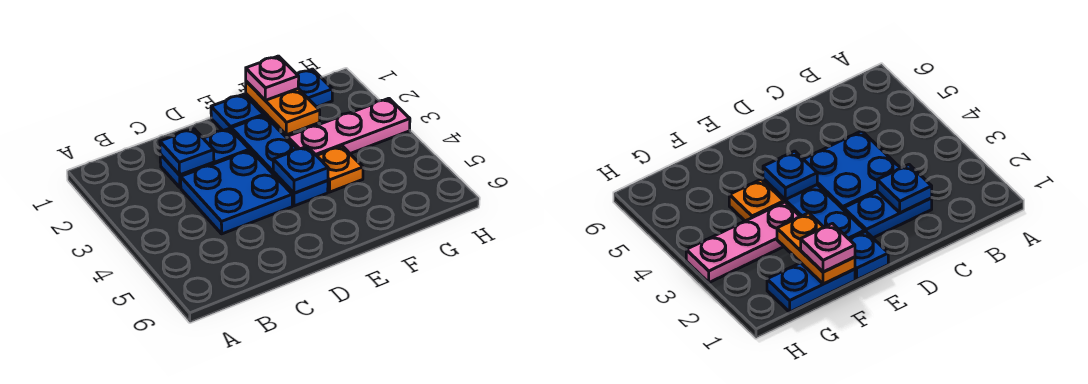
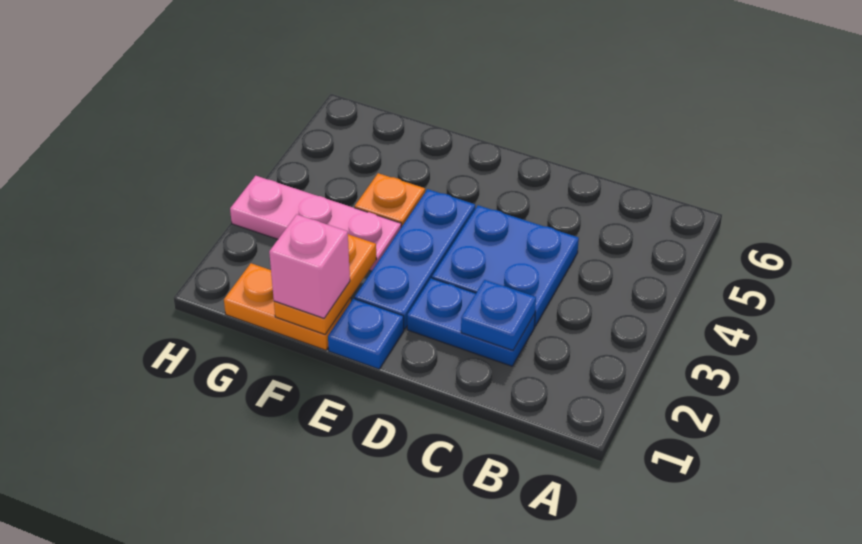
blue 1x1 plate [273,146,328,193] -> none
blue 1x2 plate [246,69,333,123] -> orange 1x2 plate [224,263,351,350]
pink 1x1 plate [246,56,299,100] -> pink 1x1 brick [269,215,350,318]

